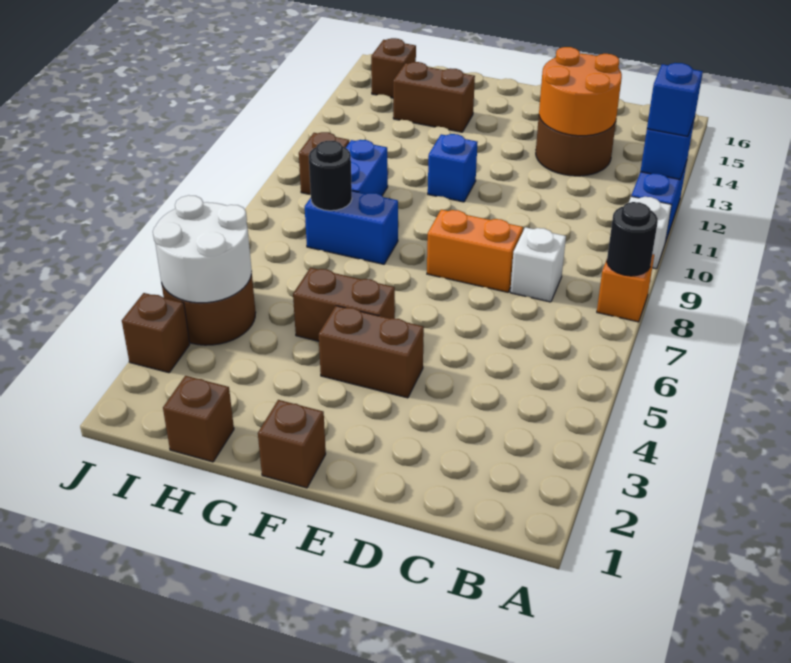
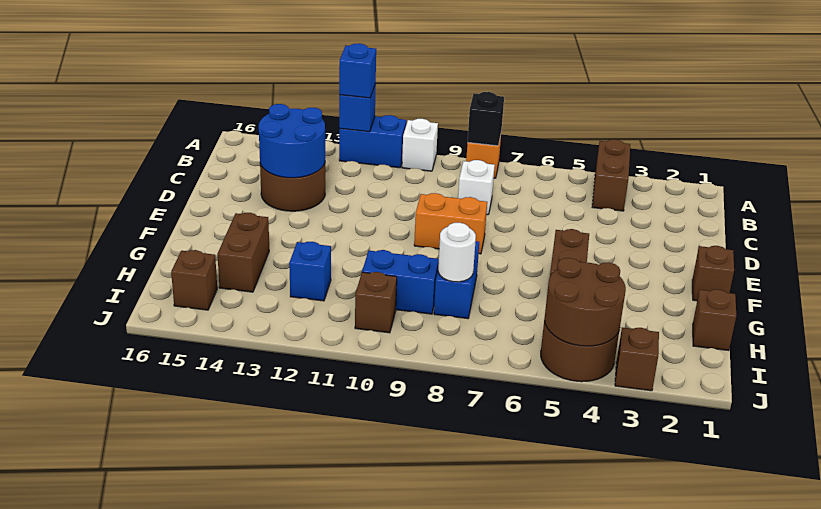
black 1x1 round brick [607,202,658,276] -> black 1x1 brick [468,92,504,146]
orange 2x2 round brick [539,47,622,136] -> blue 2x2 round brick [259,104,325,178]
orange 1x2 brick [427,210,523,292] -> orange 1x2 brick turned to [414,193,487,254]
brown 1x2 brick [319,306,424,398] -> brown 1x2 brick moved to [592,140,630,211]
blue 1x1 brick [428,134,478,202] -> blue 1x1 brick moved to [289,242,331,301]
black 1x1 round brick [309,141,352,211] -> white 1x1 round brick [438,223,476,282]
white 2x2 round brick [153,195,252,303] -> brown 2x2 round brick [545,258,626,346]

